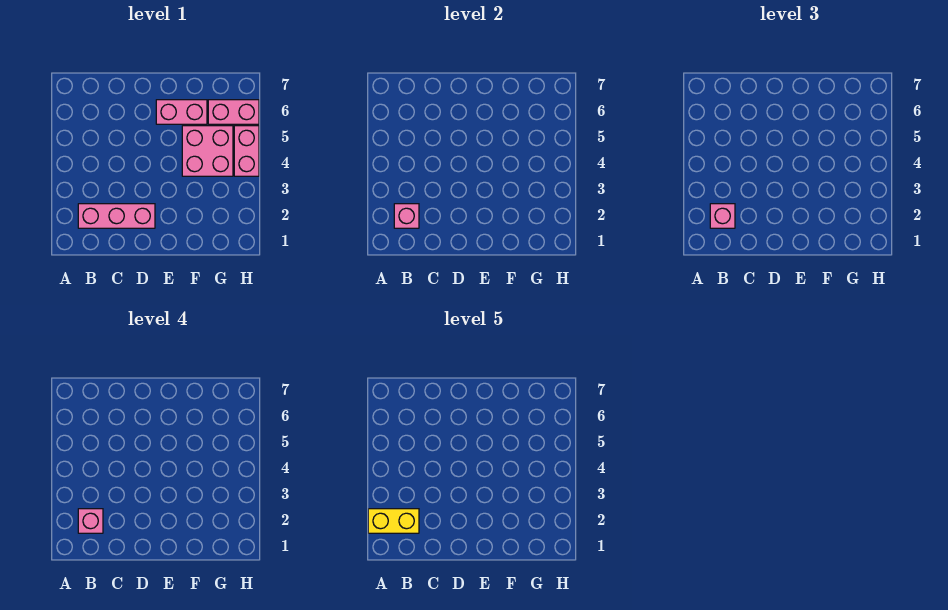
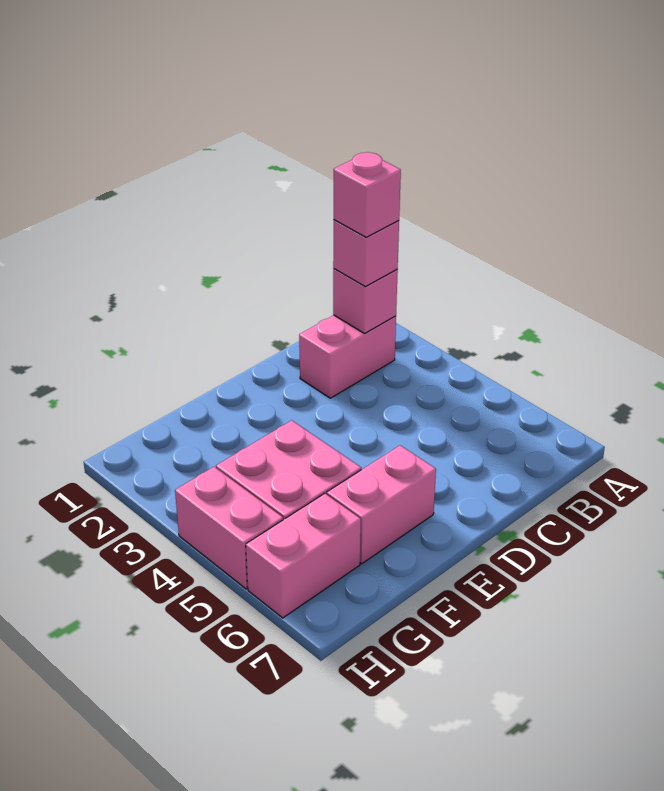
yellow 1x2 brick [368,509,419,533] -> none
pink 1x3 brick [78,204,155,228] -> pink 1x2 brick [299,315,396,398]

